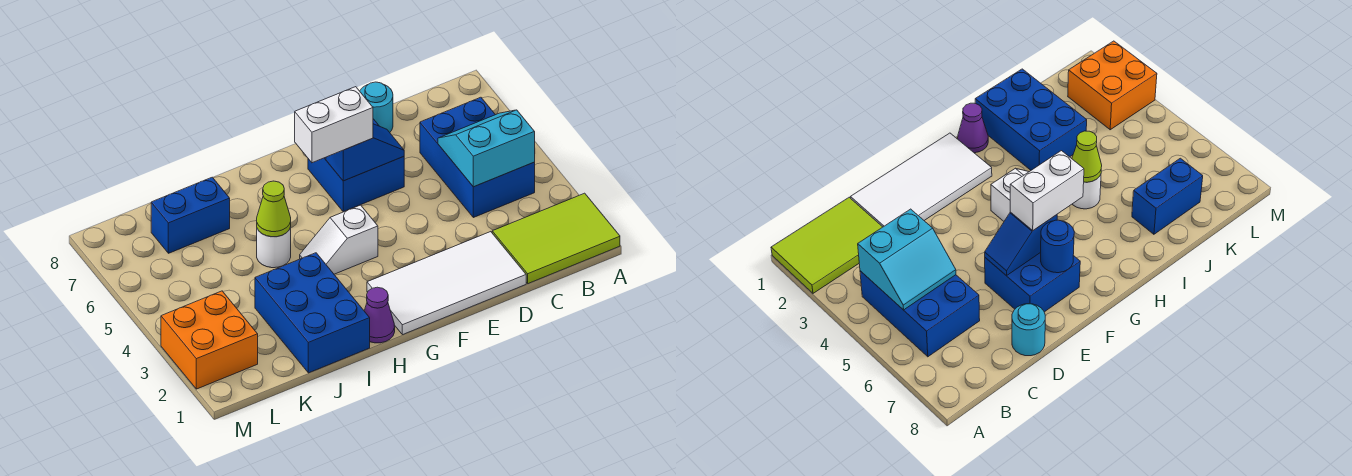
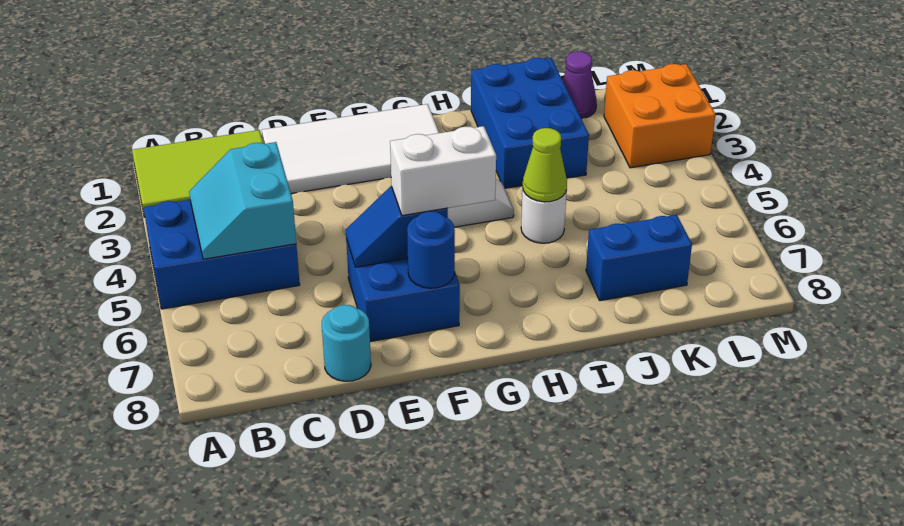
blue 2x3 brick [420,97,535,218] -> blue 2x3 brick turned to [143,200,300,309]
cyan 2x2 slope [438,110,535,187] -> cyan 2x2 slope turned to [189,142,296,259]
purple 1x1 cone [364,287,395,343] -> purple 1x1 cone moved to [563,51,597,119]

